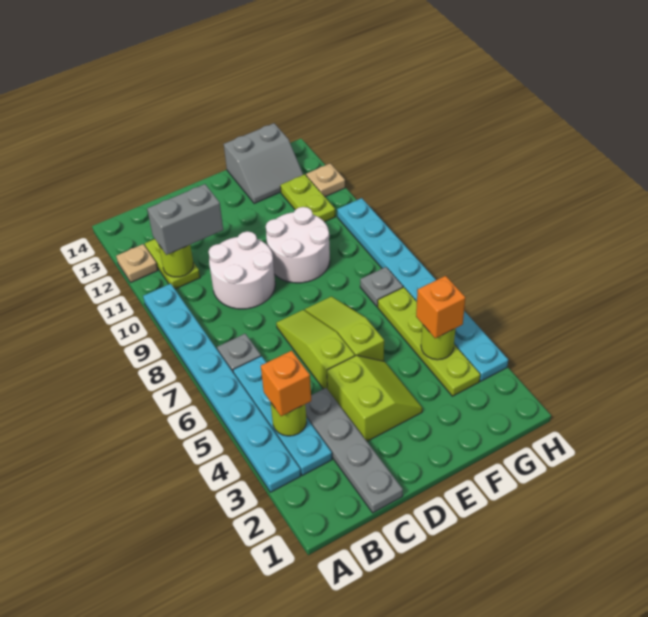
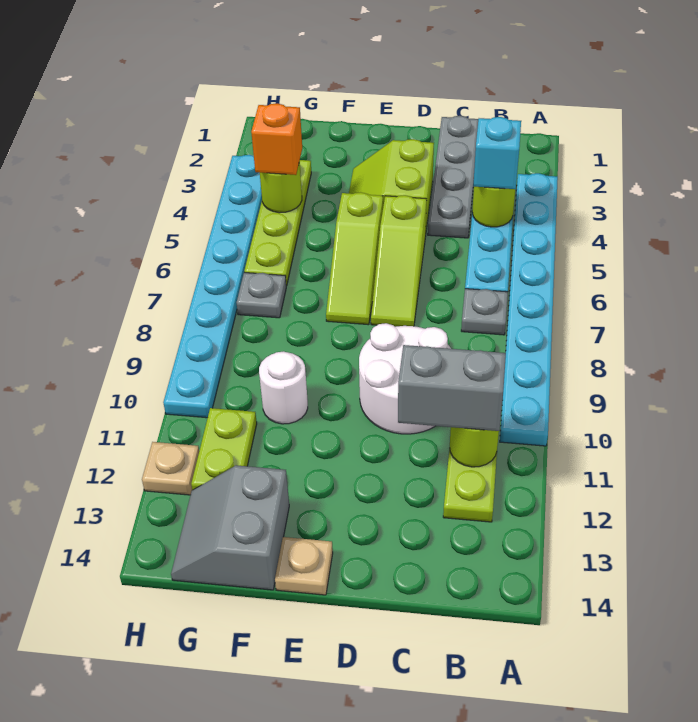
tan 1x1 plate [116,244,158,282] -> tan 1x1 plate moved to [275,537,333,595]
orange 1x1 brick [261,351,311,416] -> cyan 1x1 brick [473,117,521,189]
white 2x2 round brick [266,207,330,283] -> white 1x1 round brick [259,351,308,424]
grey 2x2 slope [224,123,303,203] -> grey 2x2 slope turned to [171,465,289,590]

